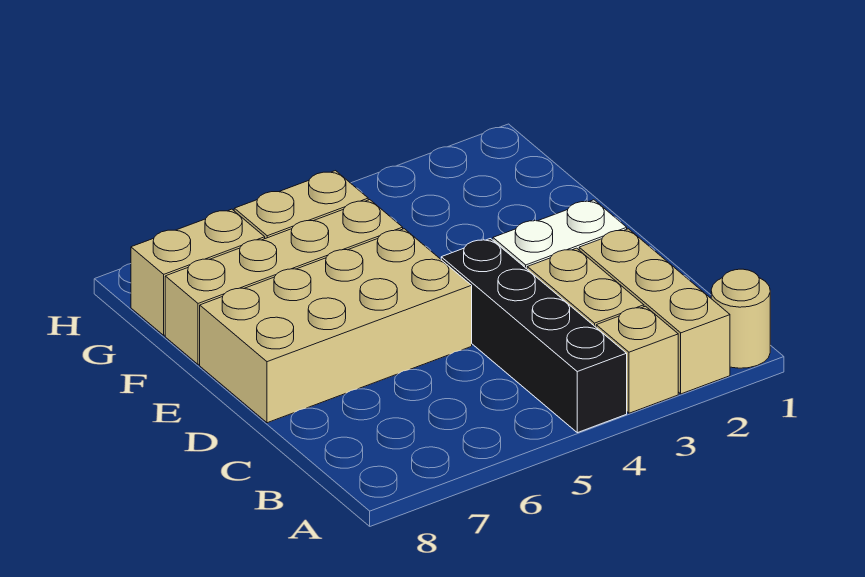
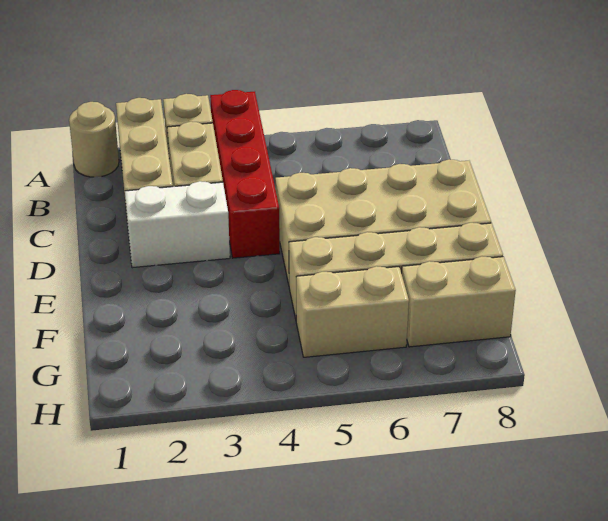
black 1x4 brick [441,239,627,433] -> red 1x4 brick [210,90,280,258]

